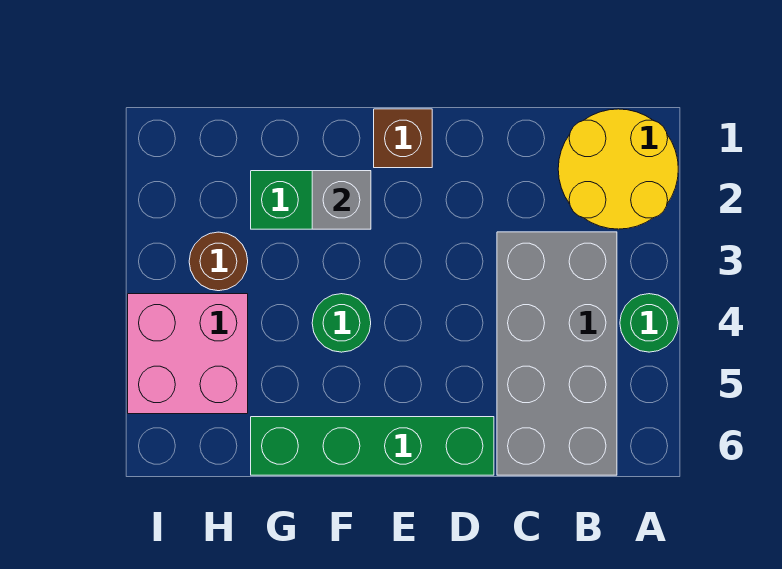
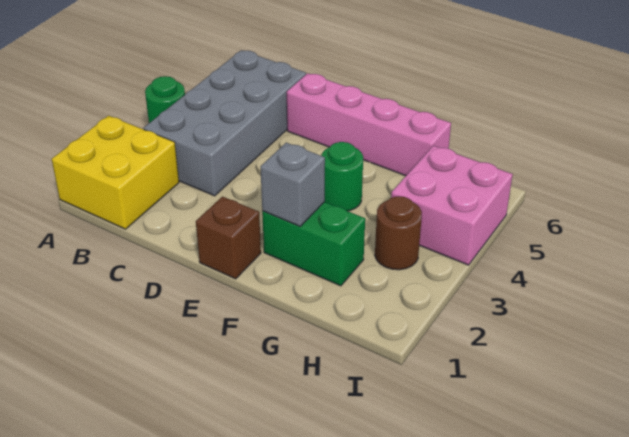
yellow 2x2 round brick [558,109,678,229] -> yellow 2x2 brick [52,116,179,229]
green 1x4 brick [251,417,494,475] -> pink 1x4 brick [287,73,451,176]

